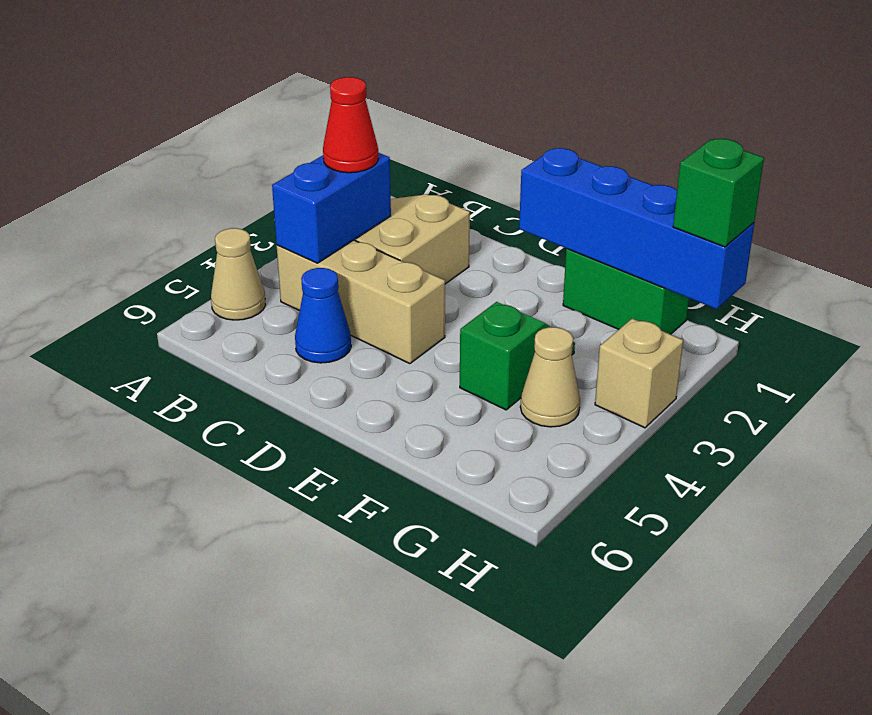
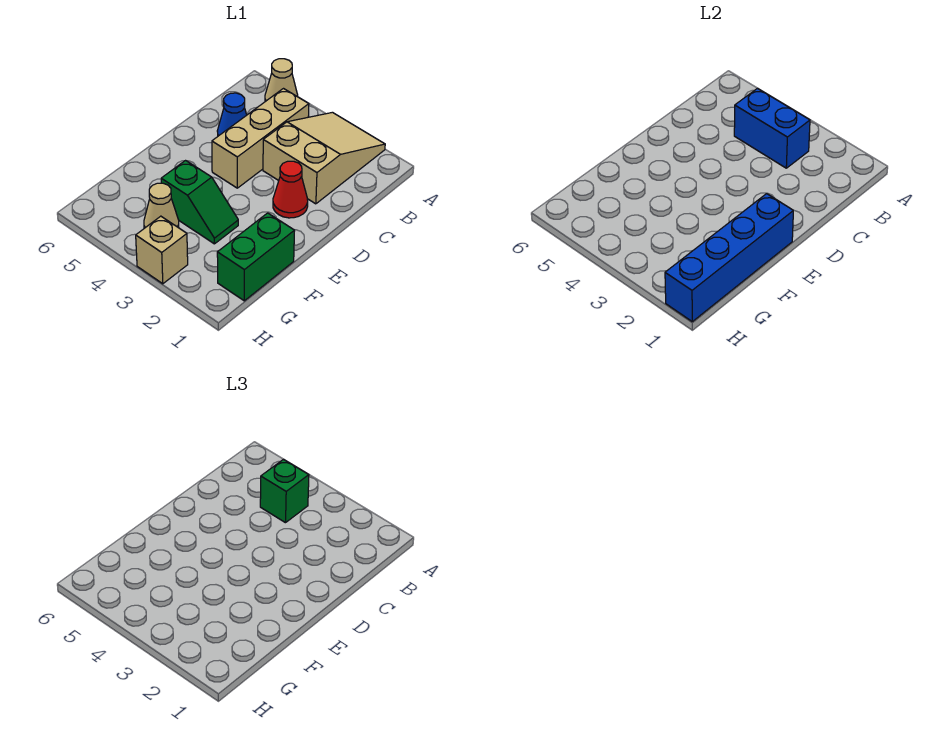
red 1x1 cone [323,77,378,173] -> red 1x1 cone moved to [273,161,308,218]
green 1x1 brick [673,139,764,247] -> green 1x1 brick moved to [260,459,309,523]

